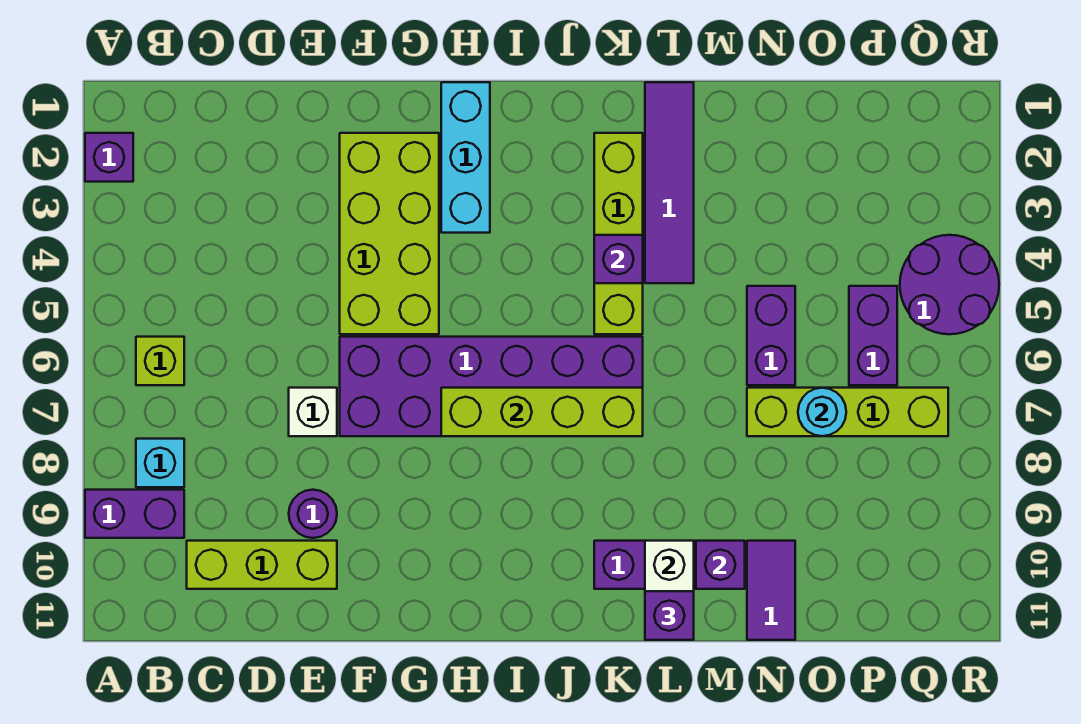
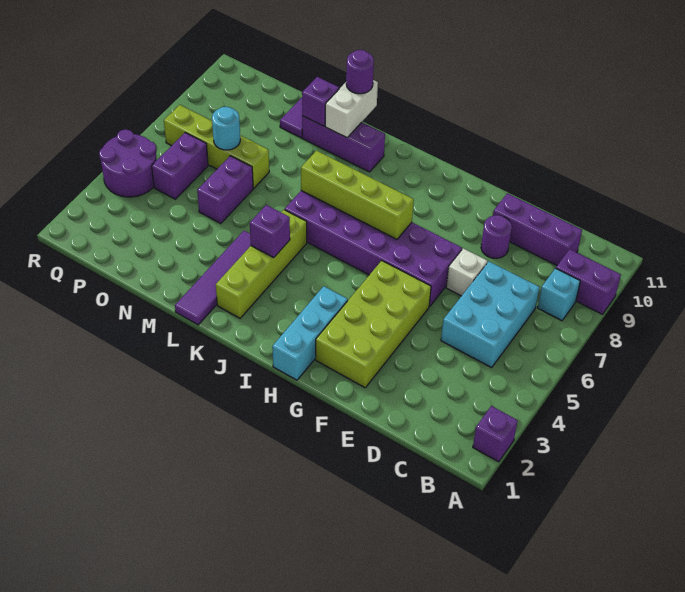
lime 1x1 brick [136,337,184,385] -> none
none -> cyan 2x3 brick [441,262,540,368]
lime 1x3 brick [187,541,337,589] -> purple 1x3 brick [493,193,582,265]
purple 1x1 brick [645,591,694,640] -> purple 1x1 round brick [346,50,374,94]

